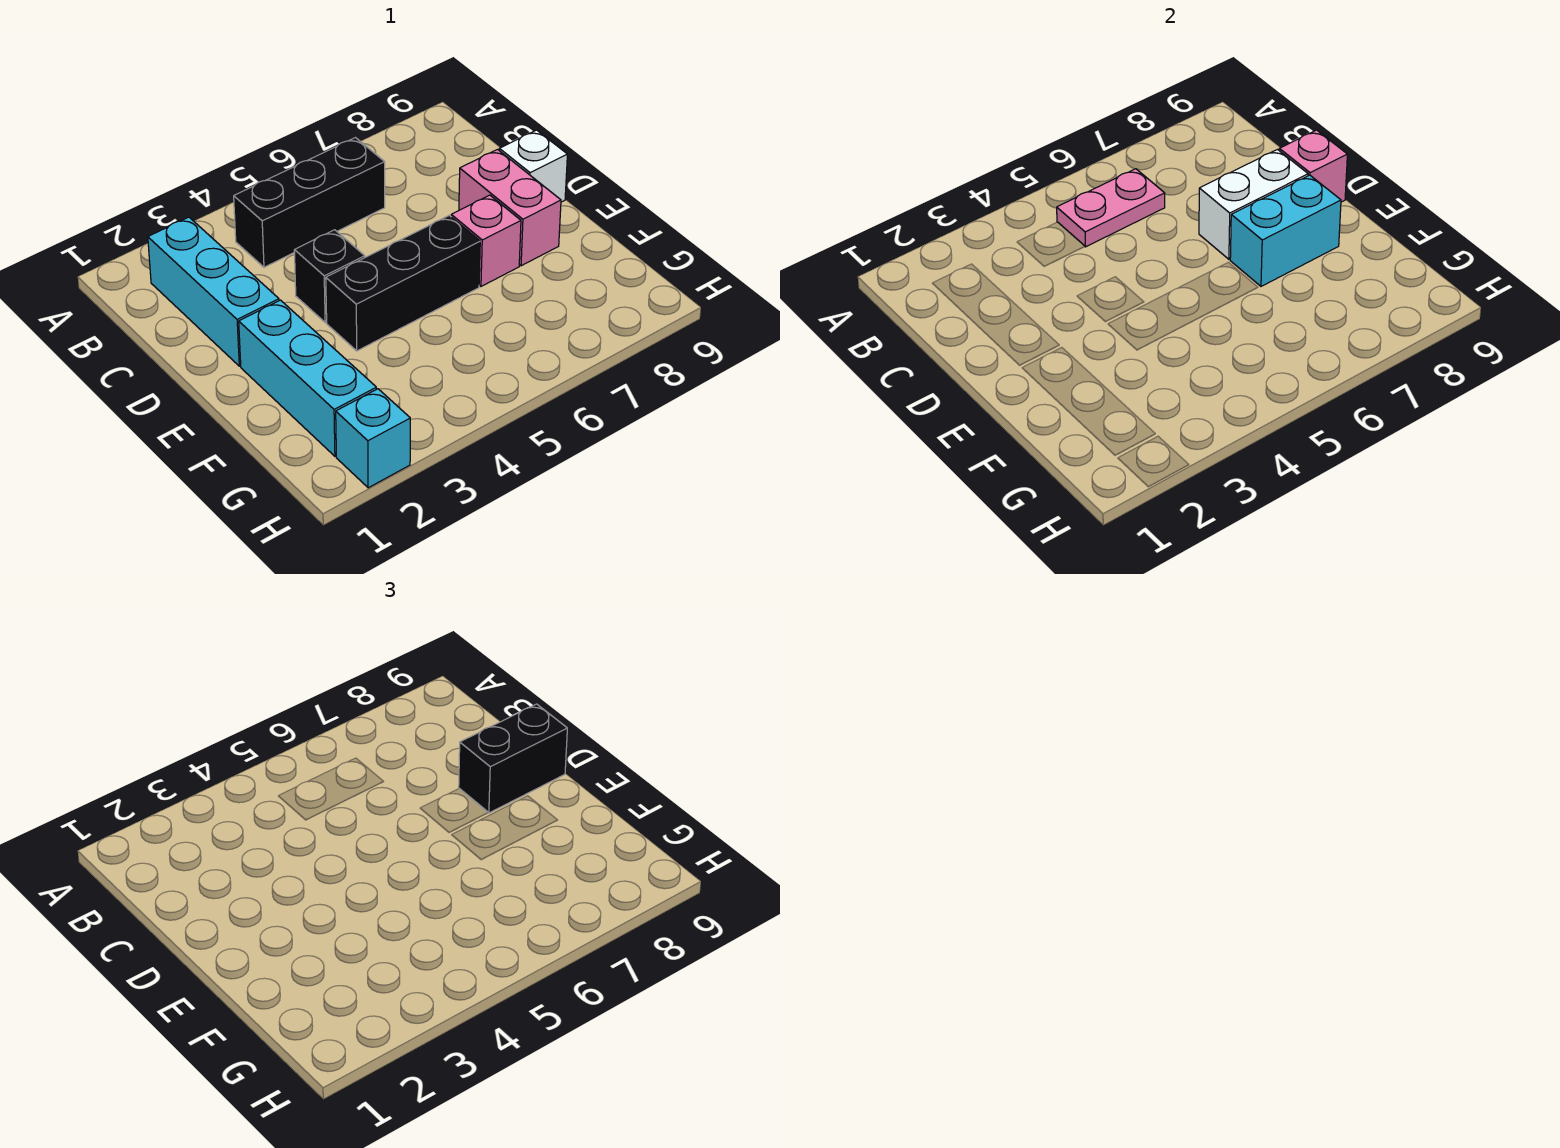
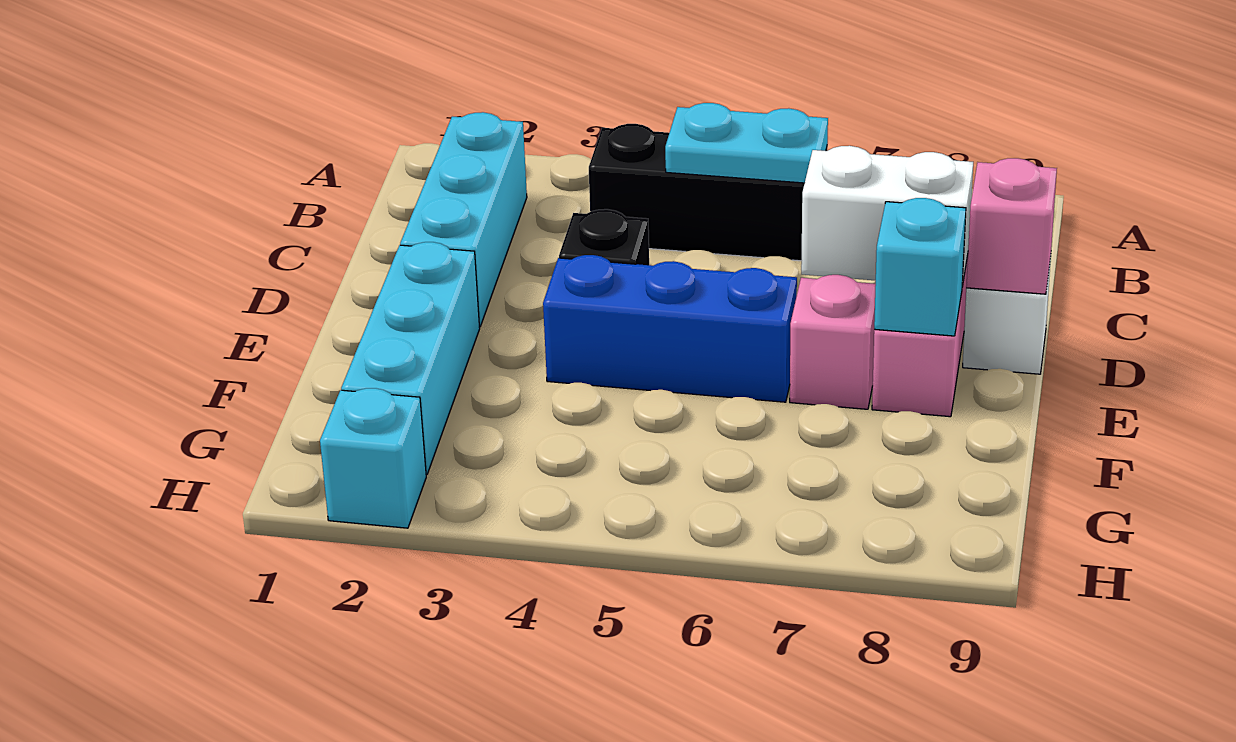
pink 1x2 plate [1057,169,1165,247] -> cyan 1x2 plate [665,103,828,183]
black 1x2 brick [459,704,567,813] -> none
black 1x3 brick [326,216,480,351] -> blue 1x3 brick [543,255,797,402]
cyan 1x2 brick [1230,175,1341,286] -> cyan 1x1 brick [874,198,966,336]

